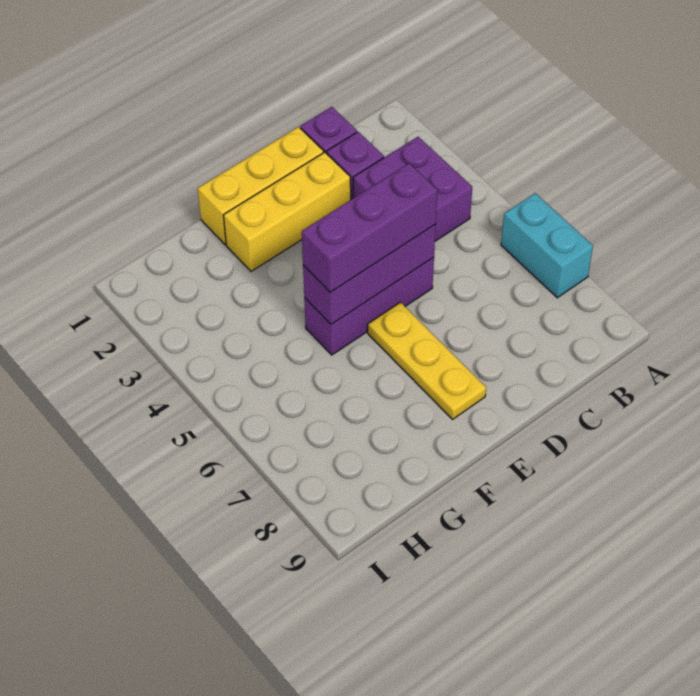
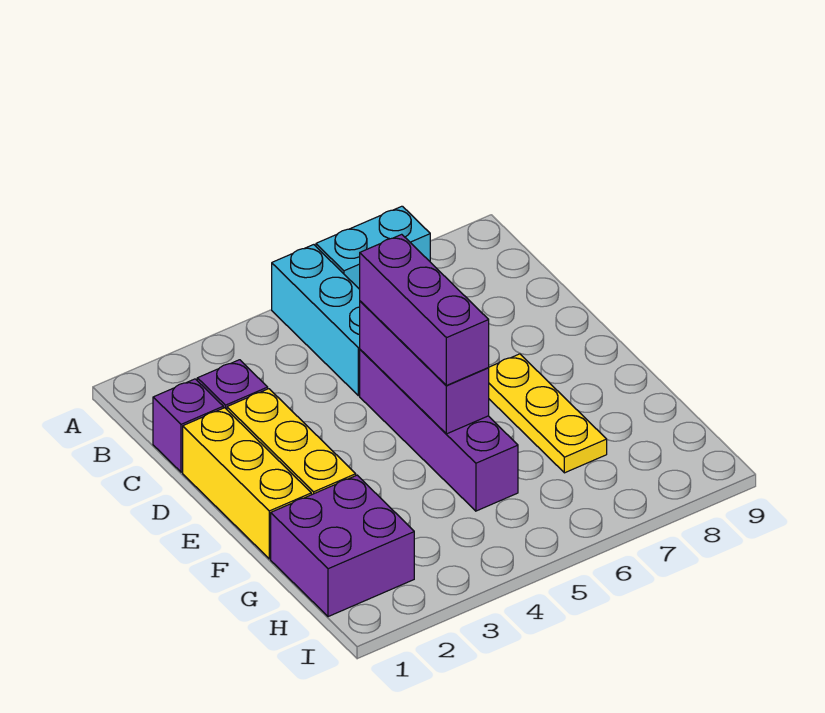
none -> cyan 1x3 brick [272,245,360,396]
purple 2x2 brick [353,137,472,241] -> purple 2x2 brick moved to [271,475,414,617]
purple 1x3 brick [304,257,434,355] -> purple 1x4 brick [360,350,518,511]
yellow 1x3 plate [368,302,486,419] -> yellow 1x3 plate turned to [488,354,607,473]

